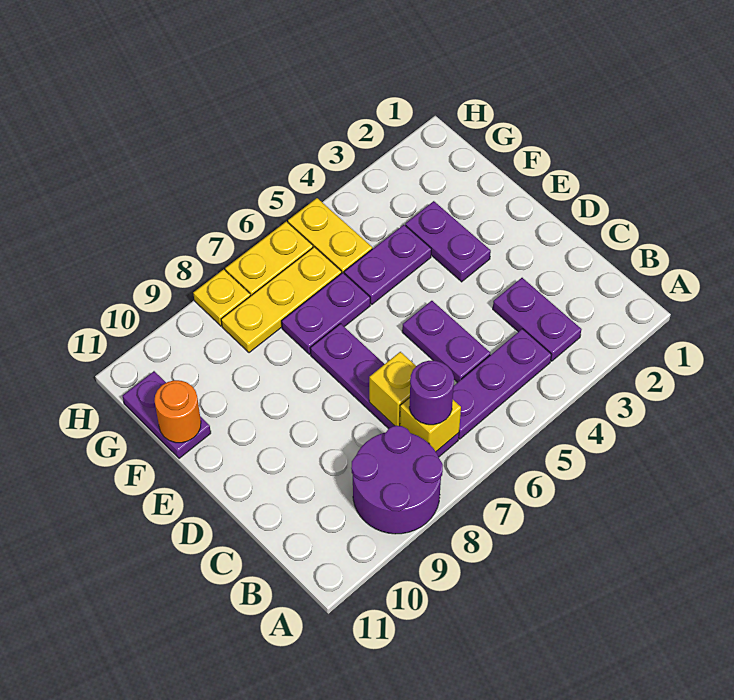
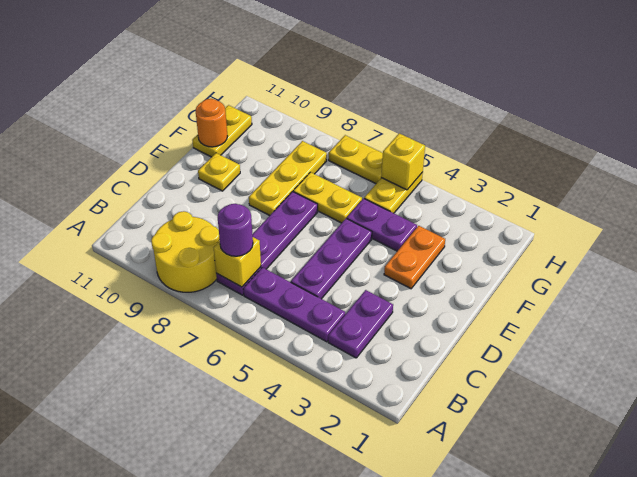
purple 2x2 round brick [351,426,443,534] -> yellow 2x2 round brick [151,211,220,292]
purple 1x2 plate [402,301,490,383] -> purple 1x3 plate [291,218,372,299]
yellow 1x1 brick [369,352,416,426] -> yellow 1x1 brick moved to [381,133,425,190]
purple 1x2 plate [405,201,491,282] -> orange 1x2 plate [384,226,445,289]
purple 1x2 plate [282,273,370,354] -> yellow 1x2 plate [293,172,362,223]
purple 1x2 plate [123,371,211,458] -> yellow 1x2 plate [192,105,252,157]
yellow 1x3 plate [221,247,342,353] -> yellow 1x3 plate turned to [249,141,327,216]
yellow 1x1 plate [193,269,250,326] -> yellow 1x1 plate moved to [198,153,240,191]

